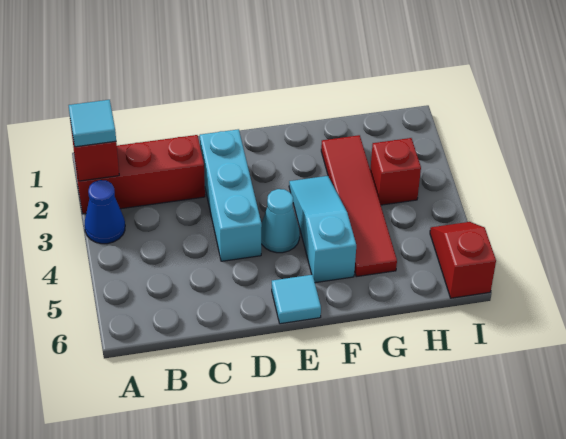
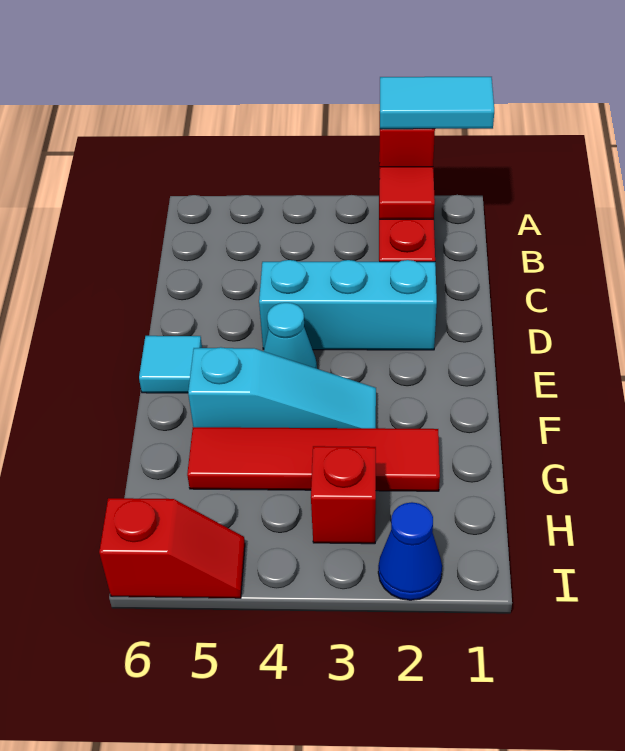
cyan 1x1 tile [69,100,116,147] -> cyan 1x2 tile [380,77,494,129]
blue 1x1 cone [85,180,125,244] -> blue 1x1 cone moved to [378,502,442,600]
none -> red 1x1 tile [379,167,435,219]

